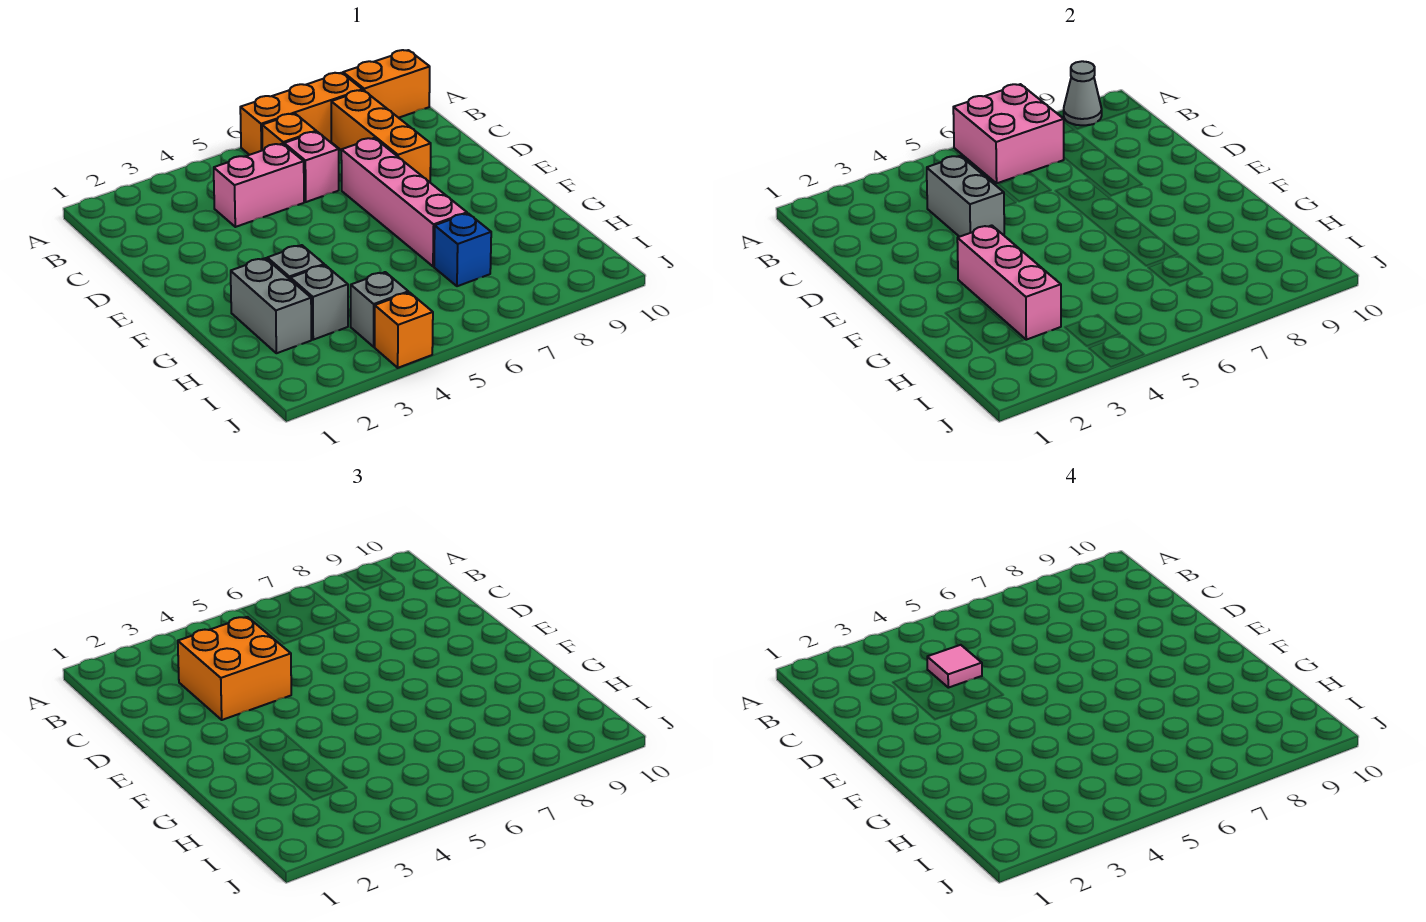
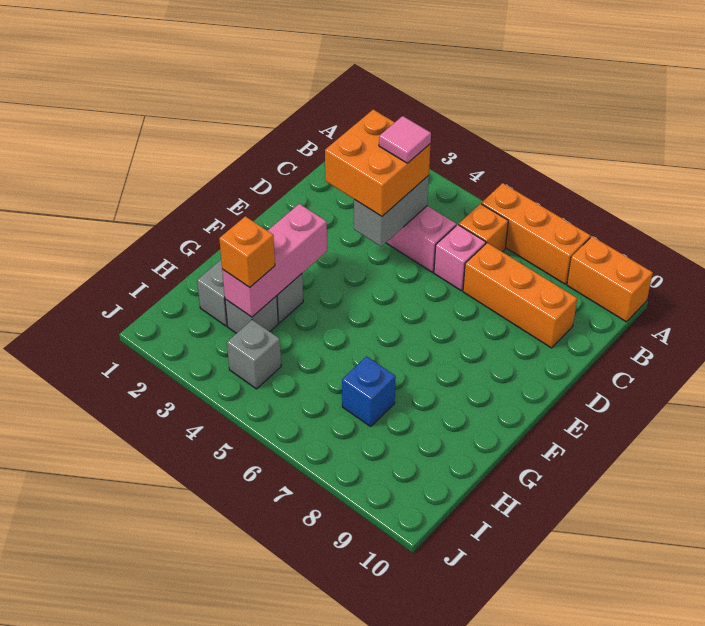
pink 2x2 brick [953,84,1064,183] -> none
grey 1x1 cone [1064,61,1102,125] -> none
orange 1x3 brick [331,90,431,182] -> orange 1x3 brick turned to [463,243,577,348]
pink 1x4 brick [341,138,467,266] -> none
orange 1x1 brick [375,292,433,368] -> orange 1x1 brick moved to [219,216,275,287]

